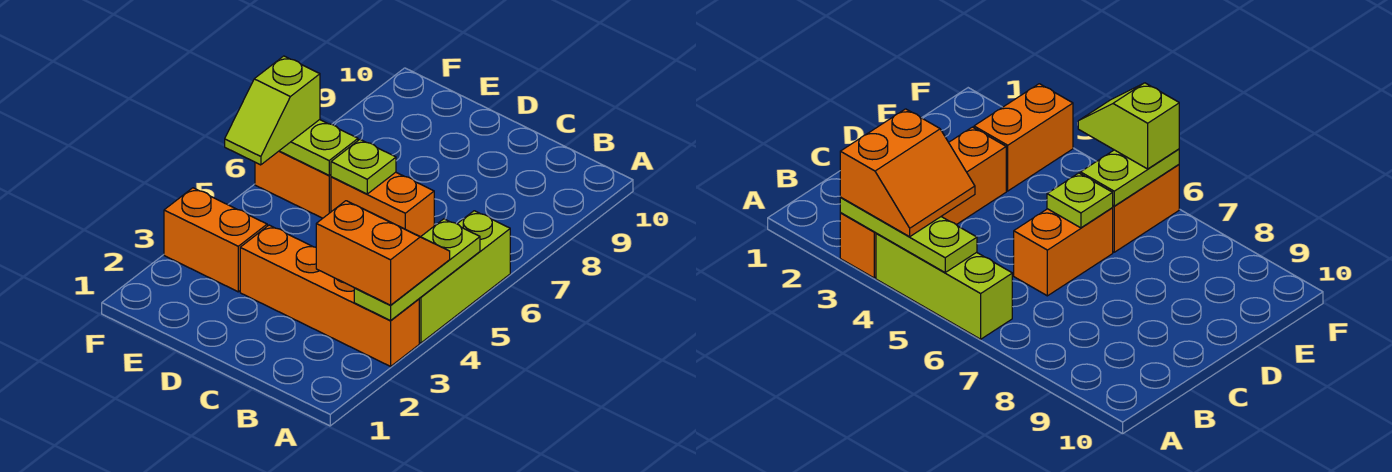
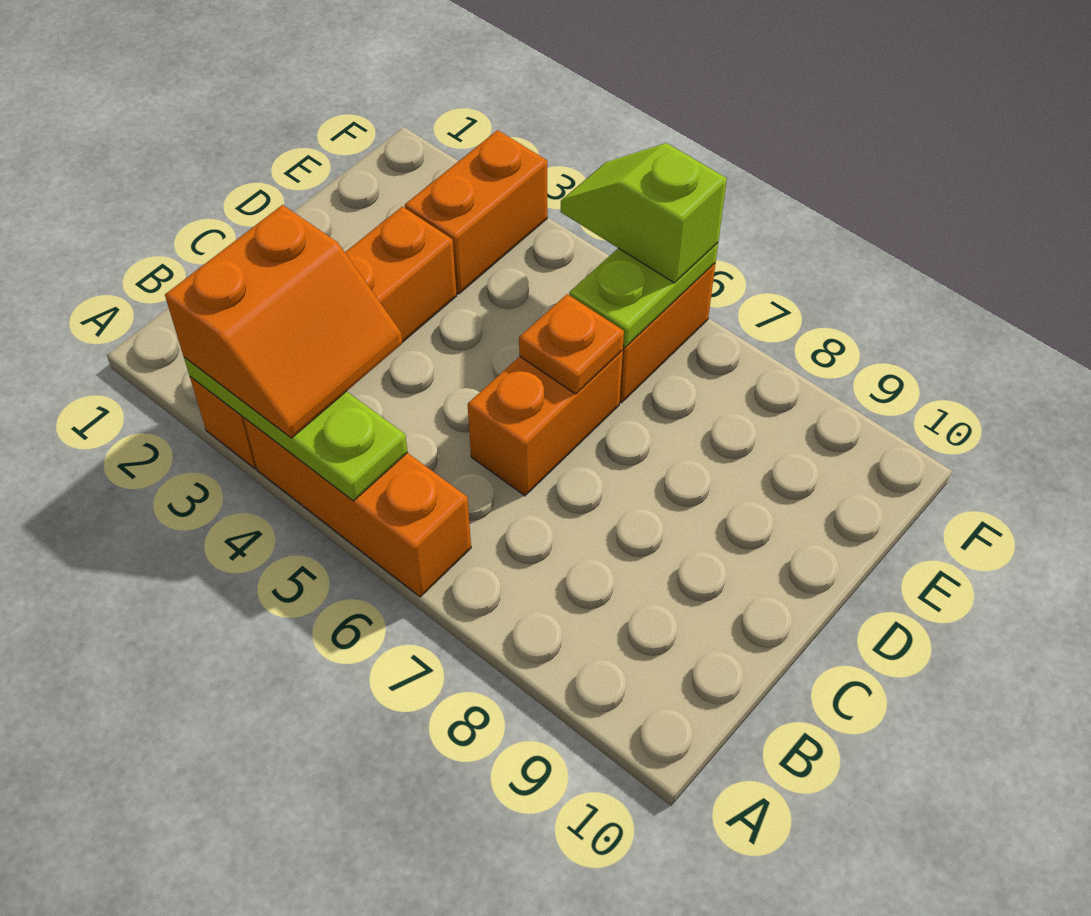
lime 1x3 brick [419,211,510,343] -> orange 1x3 brick [243,417,471,597]
lime 1x1 plate [331,140,396,194] -> orange 1x1 plate [519,294,624,394]

